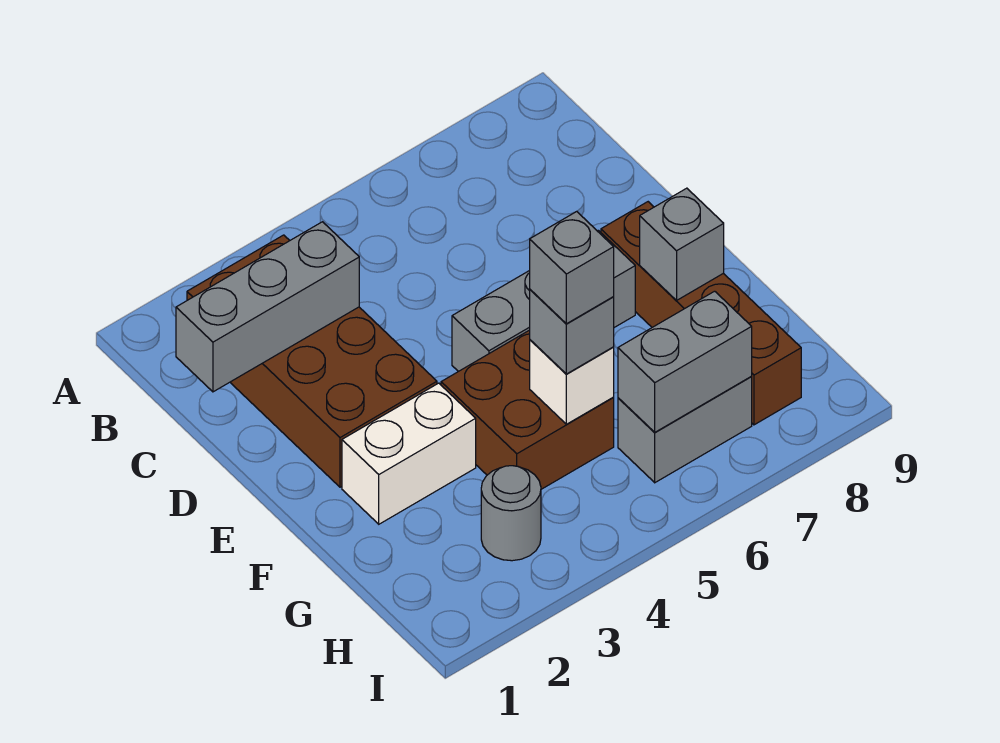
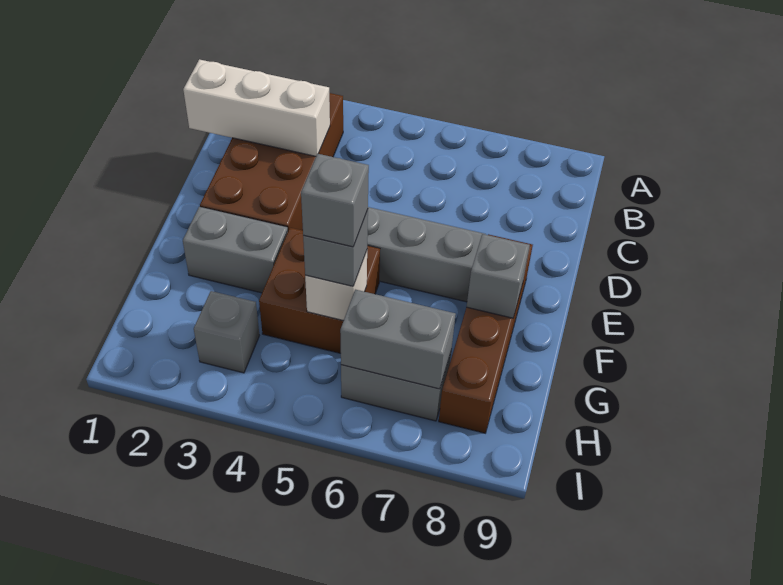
grey 1x3 brick [176,222,359,392] -> white 1x3 brick [183,59,330,156]
white 1x2 brick [342,383,476,524] -> grey 1x2 brick [183,207,288,293]
grey 1x1 round brick [481,466,541,561] -> grey 1x1 brick [194,291,259,373]

